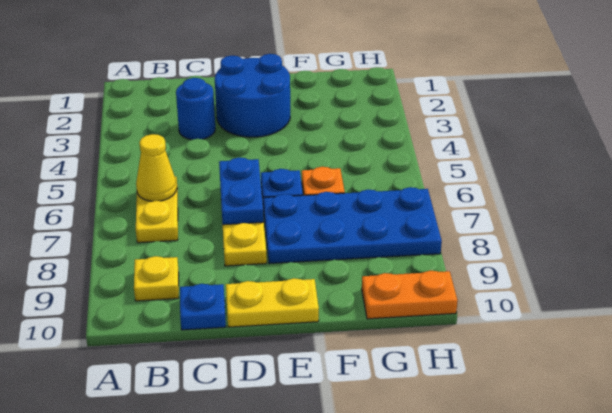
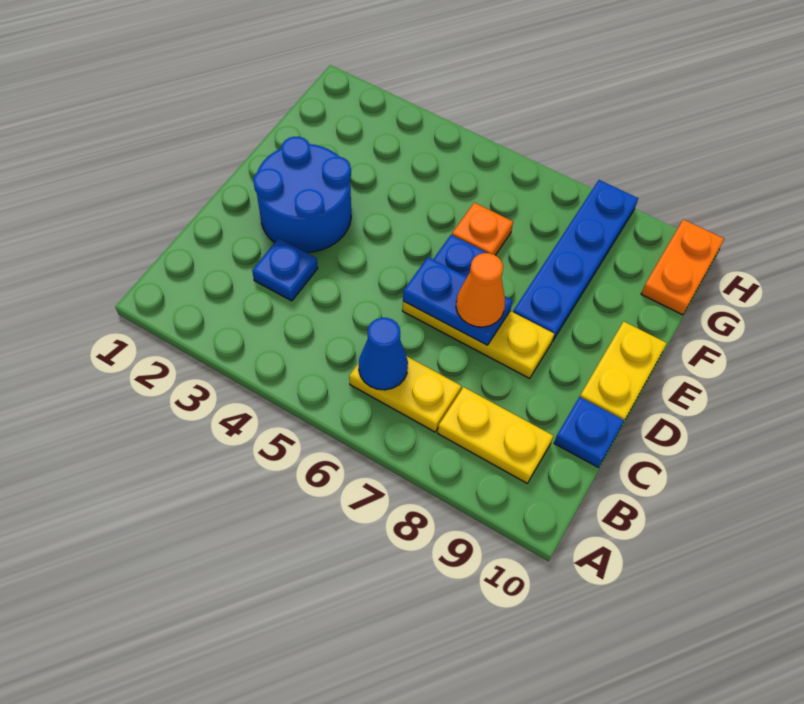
yellow 1x1 cone [136,134,177,201] -> blue 1x1 cone [359,318,408,390]
yellow 1x1 plate [134,256,179,301] -> yellow 1x2 plate [438,387,553,483]
blue 1x1 round brick [176,78,215,140] -> blue 1x1 plate [252,238,318,301]
none -> orange 1x1 cone [456,253,505,327]
blue 2x4 plate [263,187,442,264] -> blue 1x4 plate [513,180,638,341]

